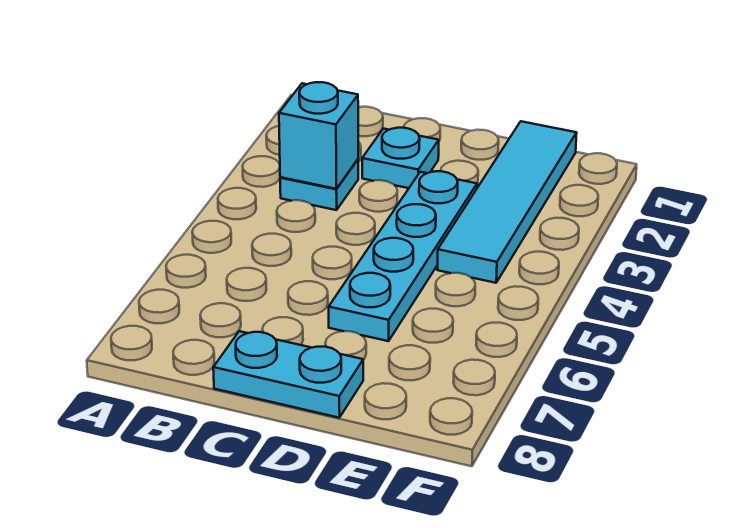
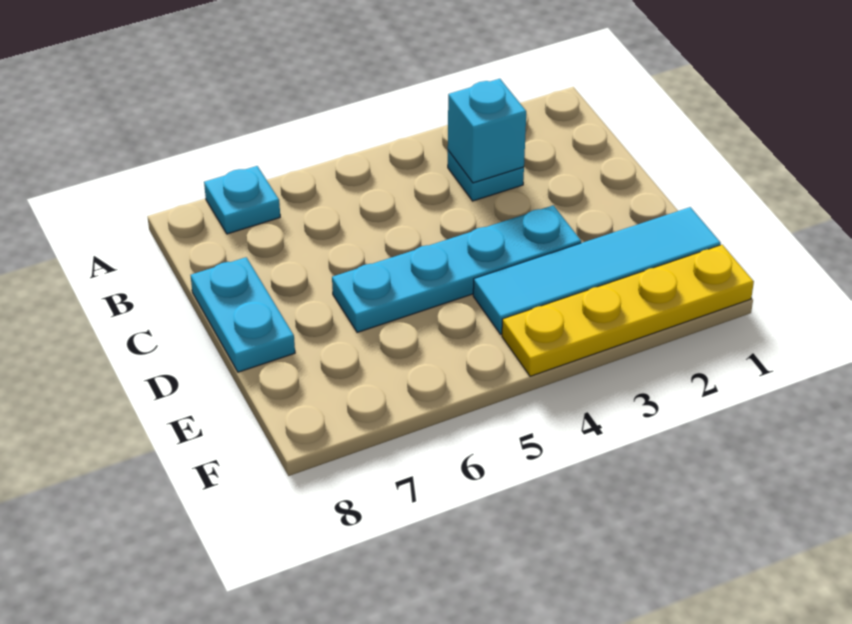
cyan 1x1 plate [362,128,439,188] -> cyan 1x1 plate moved to [204,166,280,234]
none -> yellow 1x4 plate [502,245,754,376]

